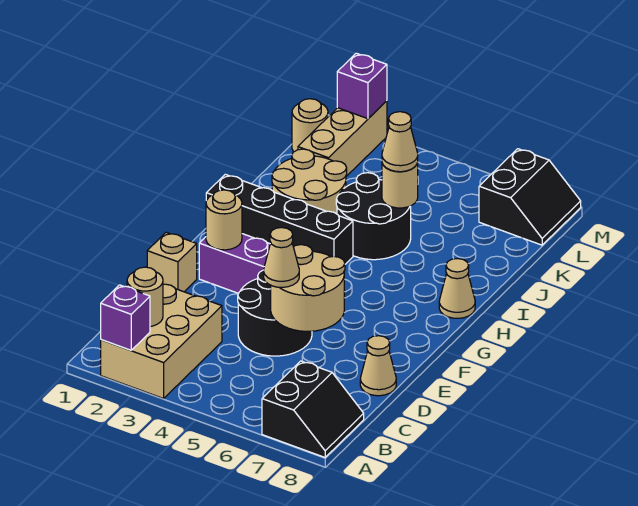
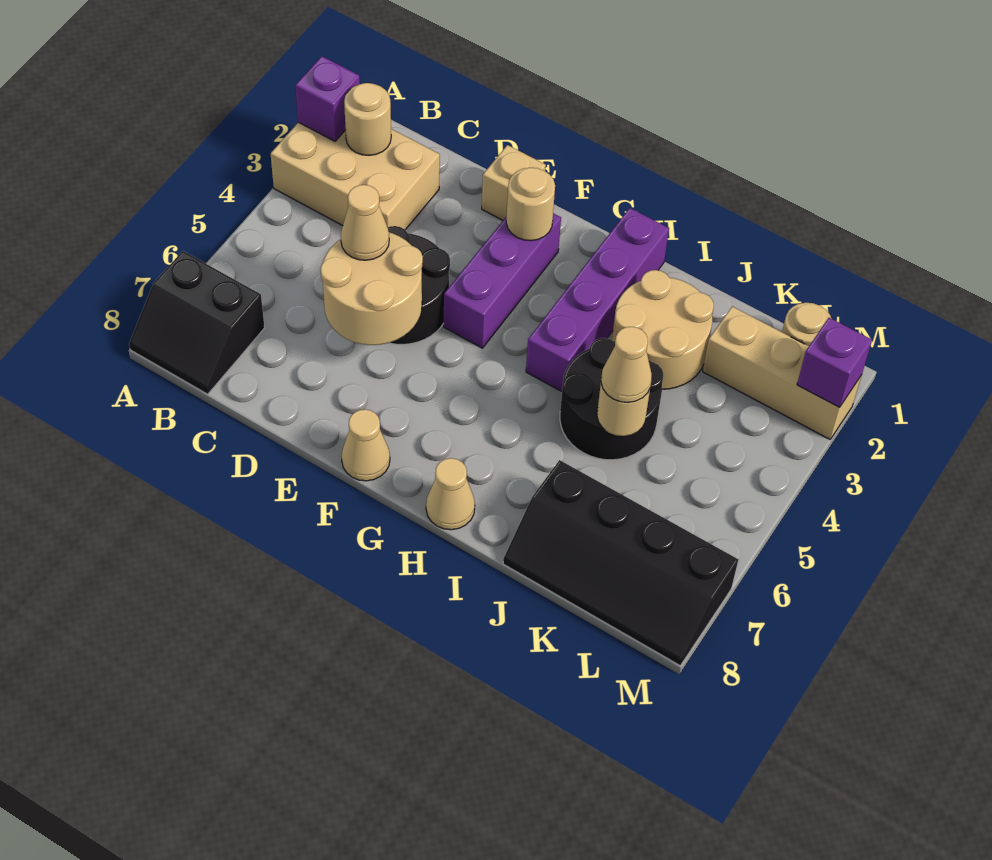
tan 1x1 cone [360,336,396,396] -> tan 1x1 cone moved to [342,409,390,481]
black 1x4 brick [206,174,353,264] -> purple 1x4 brick [526,208,669,392]
black 2x2 slope [479,149,581,245] -> black 2x4 slope [503,460,739,665]

